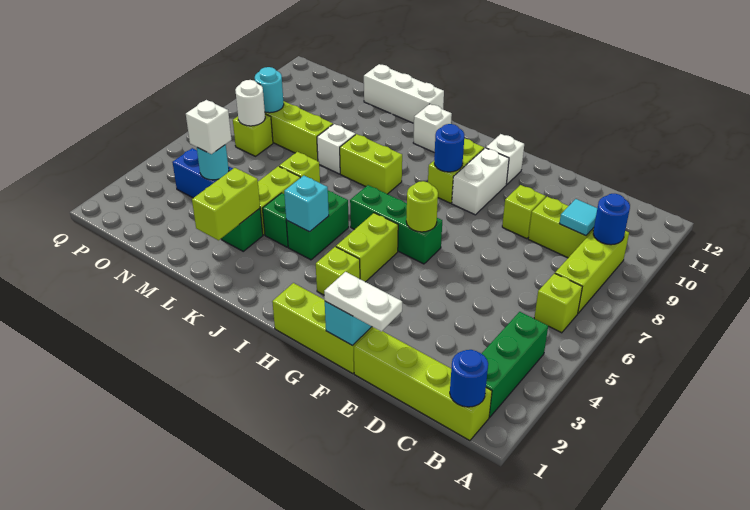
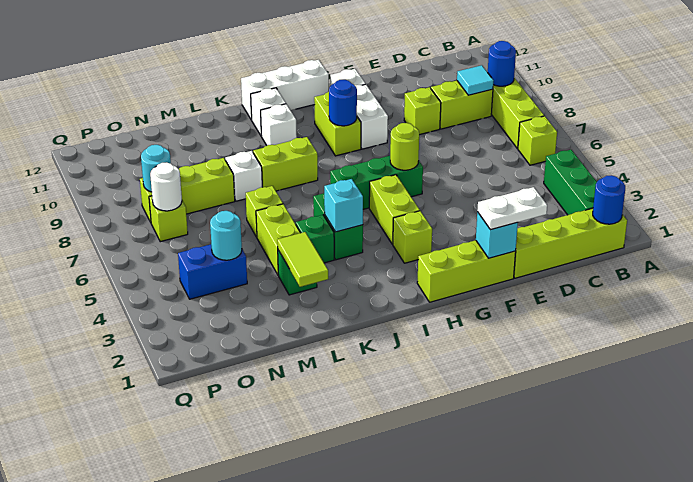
white 1x3 brick [364,64,444,123] -> white 1x3 brick moved to [241,60,329,120]
lime 1x2 brick [192,168,260,240] -> lime 1x2 tile [277,232,328,287]
white 1x1 brick [186,100,231,154] -> white 1x1 brick moved to [261,104,297,145]

